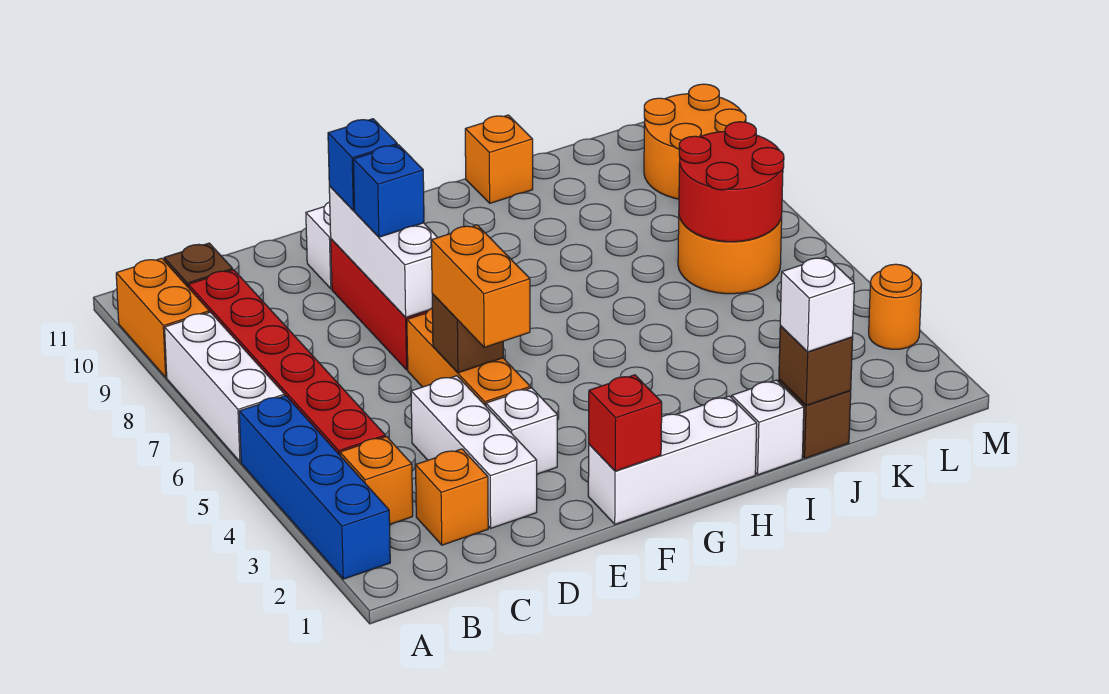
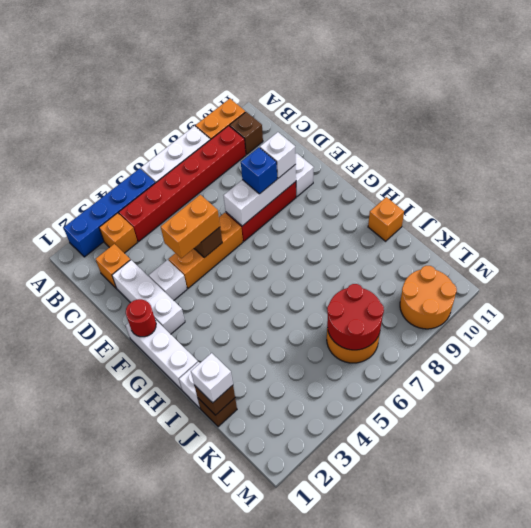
white 1x3 brick [411,376,537,528] -> white 1x3 brick turned to [112,260,185,334]
blue 1x1 brick [328,119,397,210] -> white 1x1 brick [260,132,296,178]
red 1x1 brick [589,375,662,471] -> red 1x1 round brick [126,299,156,337]
orange 1x1 round brick [869,264,922,349] -> none

